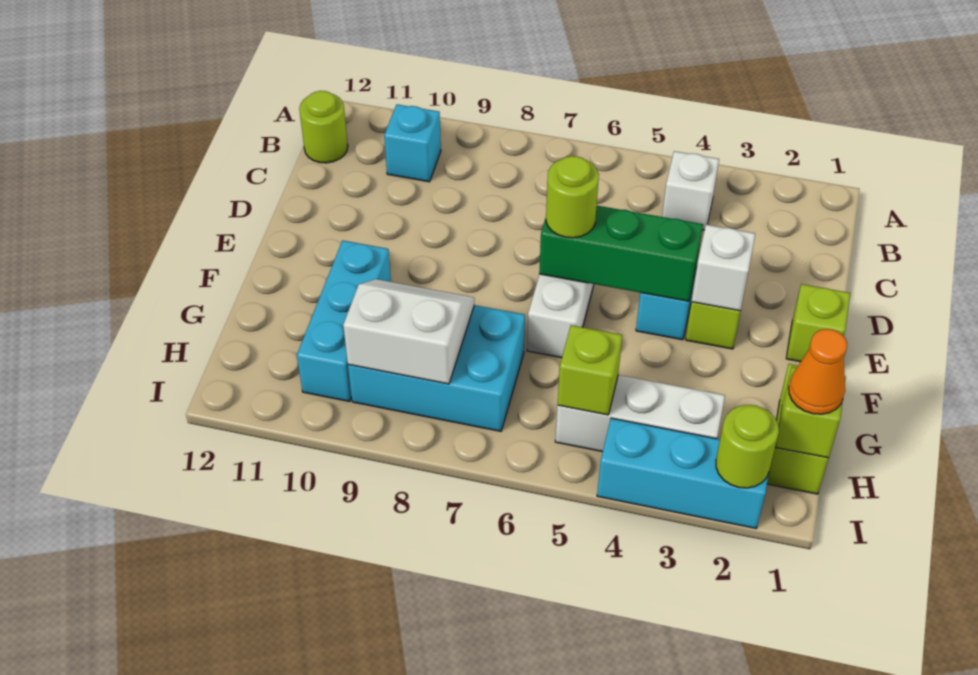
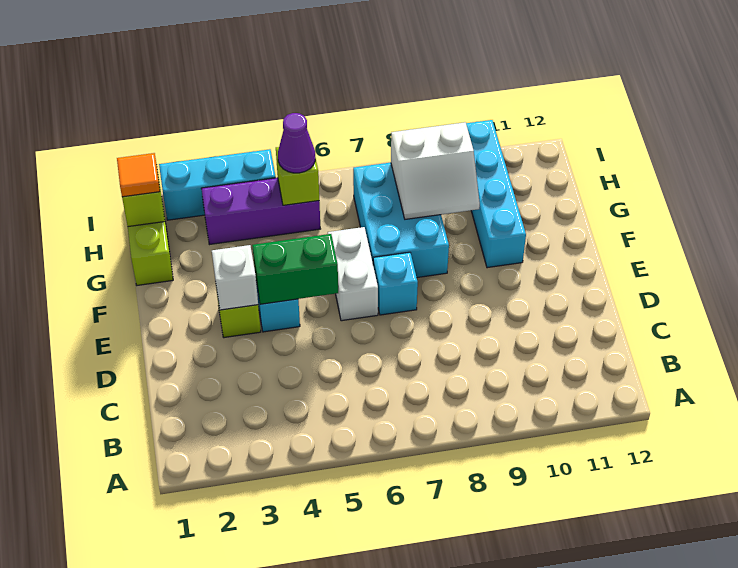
white 1x1 brick [662,151,719,230] -> none
cyan 1x1 brick [384,104,441,182] -> cyan 1x1 brick moved to [373,252,418,315]
lime 1x1 round brick [299,91,348,163] -> none
lime 1x1 brick [786,284,850,362] -> none
green 1x3 brick [539,206,703,301] -> green 1x2 brick [252,234,338,304]
lime 1x1 round brick [546,156,599,238] -> none
cyan 1x3 brick [297,240,391,401] -> cyan 1x4 brick [466,120,526,268]
cyan 2x3 brick [348,305,525,431] -> cyan 2x3 brick turned to [353,163,449,278]
orange 1x1 cone [789,329,847,414] -> orange 1x1 tile [117,153,160,197]
white 1x3 brick [555,375,725,452] -> purple 1x3 brick [201,178,320,245]
none -> purple 1x1 cone [278,113,315,173]
lime 1x1 round brick [716,405,779,488] -> none

